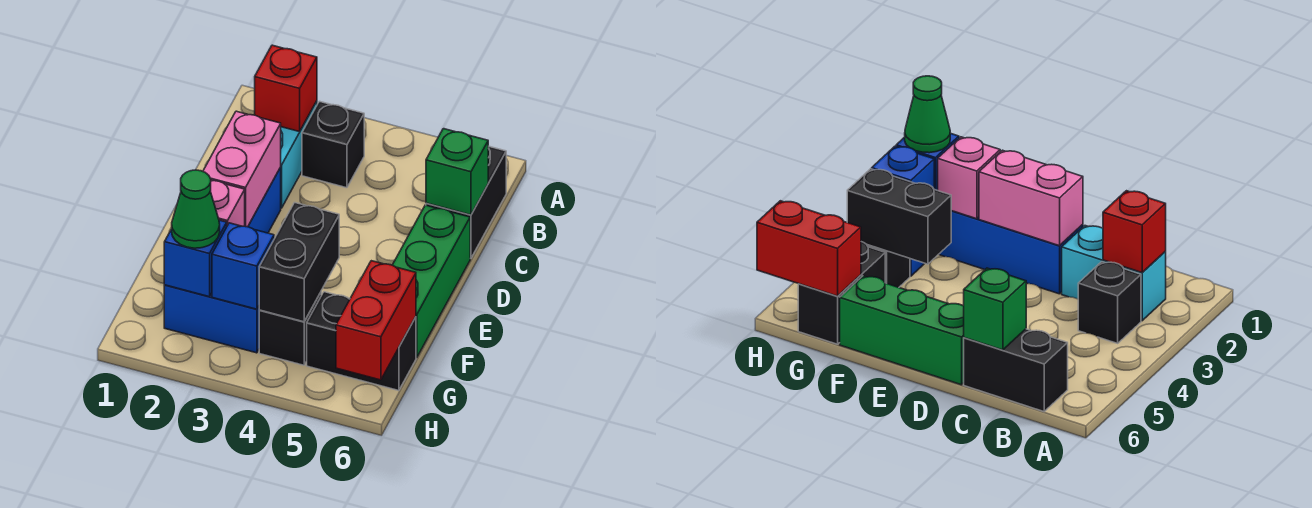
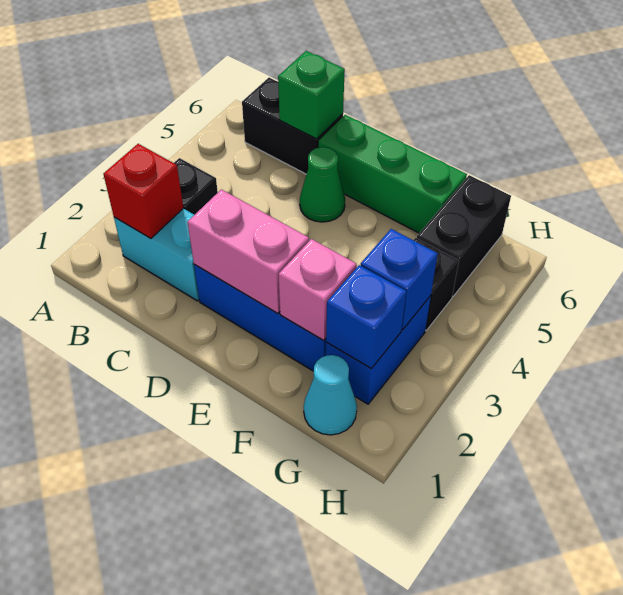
black 1x2 brick [259,203,339,322] -> none
none -> cyan 1x1 cone [304,355,357,435]
green 1x1 cone [172,170,220,248] -> green 1x1 cone moved to [300,147,345,222]
red 1x2 brick [336,261,416,380] -> none

